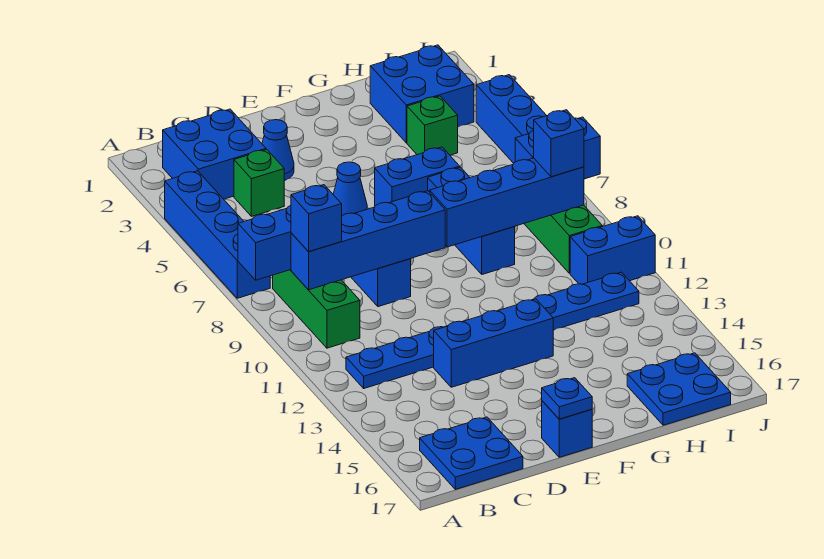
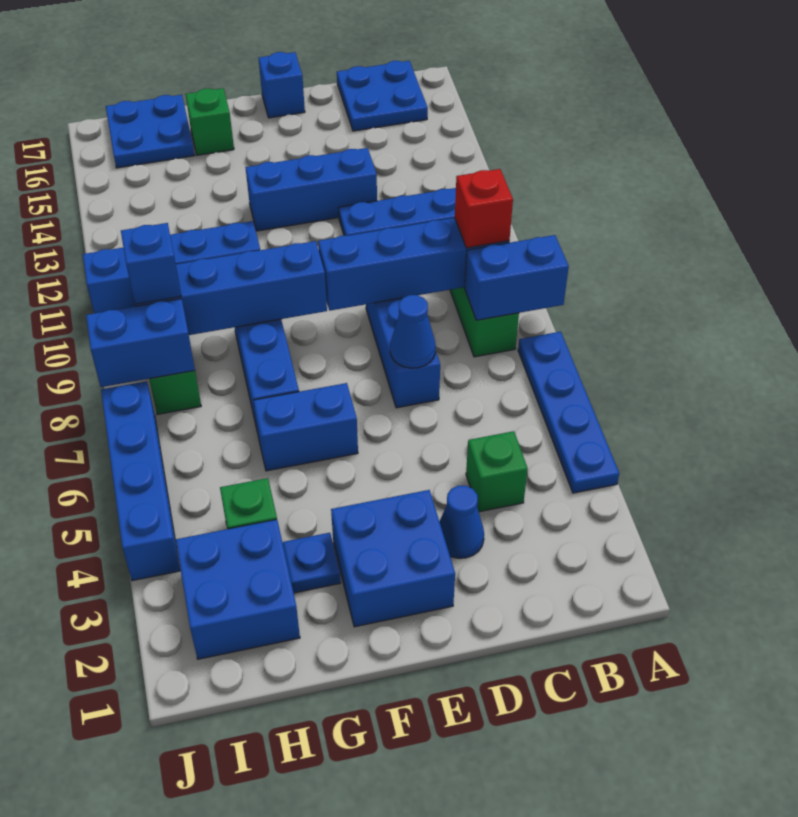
blue 1x4 brick [165,171,270,298] -> blue 1x4 plate [518,332,619,493]
blue 2x2 brick [163,109,266,199] -> blue 2x2 brick moved to [331,490,455,627]
blue 1x1 brick [291,185,342,252] -> red 1x1 brick [455,169,513,248]
blue 1x1 plate [542,378,592,419] -> blue 1x1 plate moved to [283,533,341,593]
none -> green 1x1 brick [186,88,234,155]

